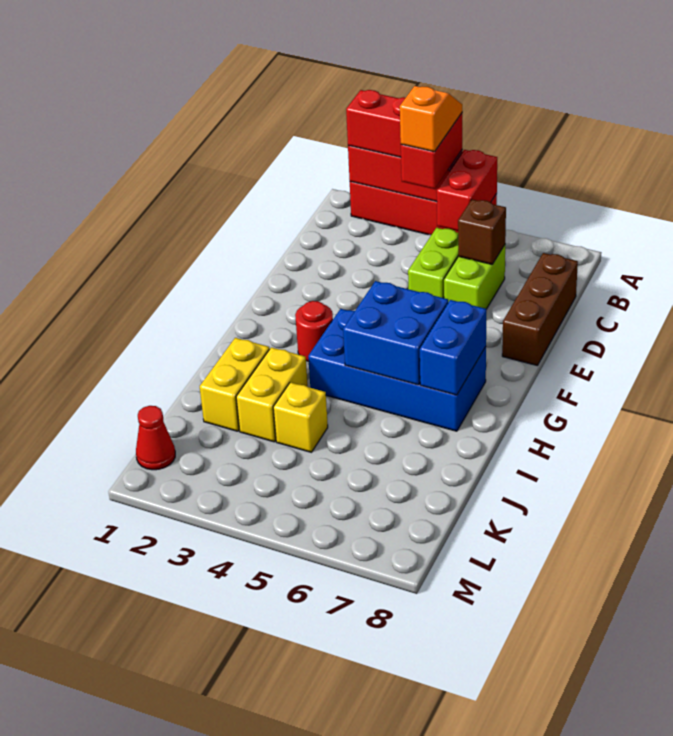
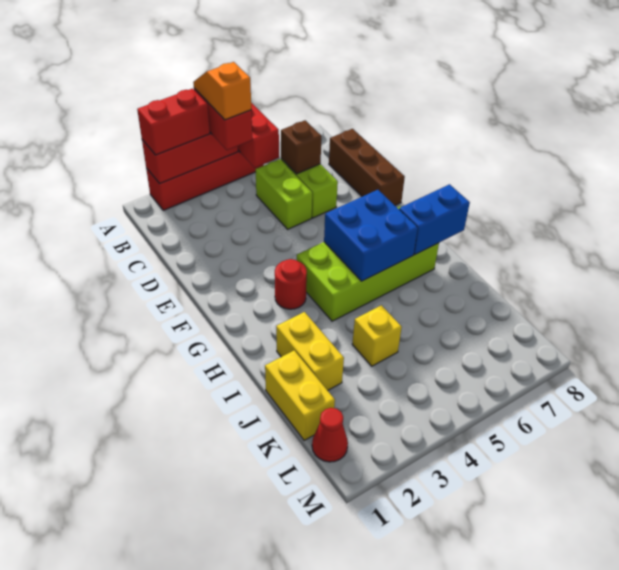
blue 2x4 brick [308,309,486,431] -> lime 2x4 brick [297,206,439,321]
blue 1x2 brick [420,300,486,395] -> blue 1x2 brick turned to [399,184,470,254]
yellow 1x2 brick [236,347,308,442] -> yellow 1x2 brick moved to [265,350,335,440]

